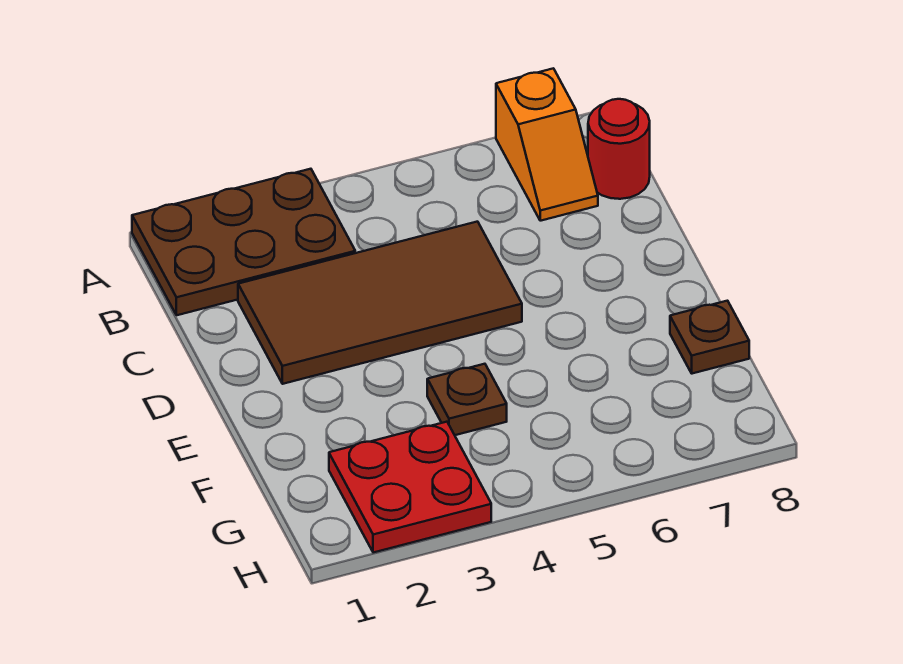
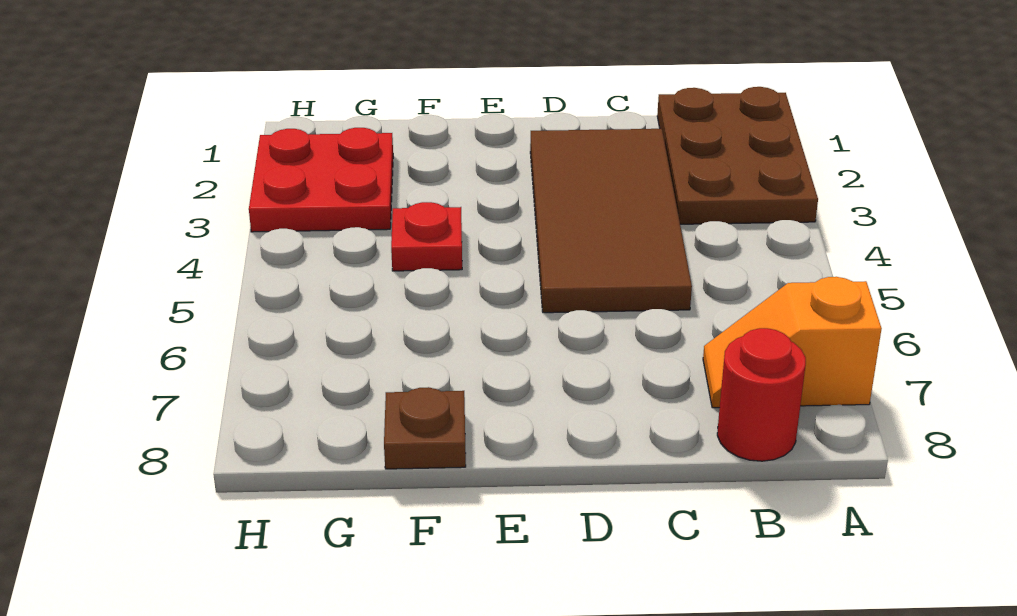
brown 1x1 plate [427,364,507,435] -> red 1x1 plate [391,202,462,271]

